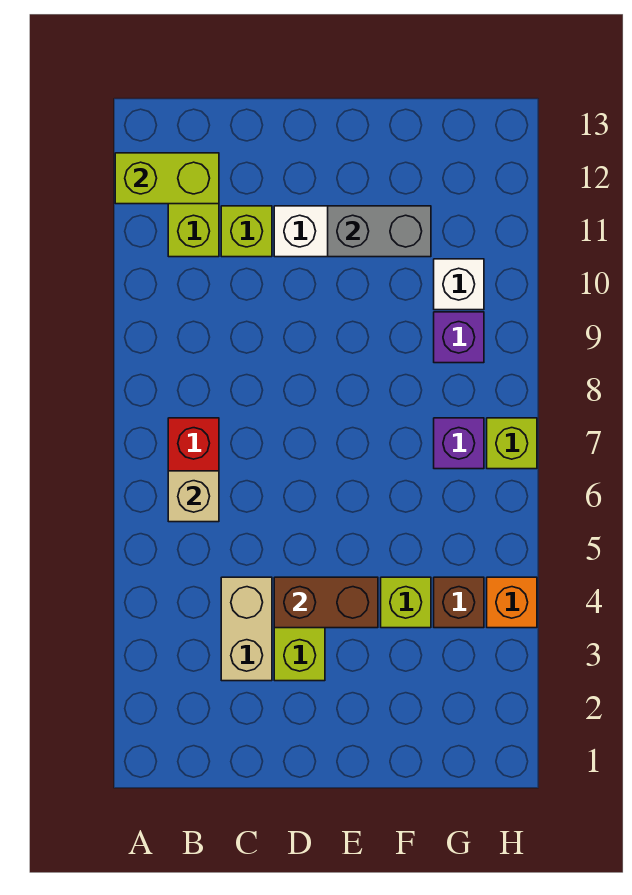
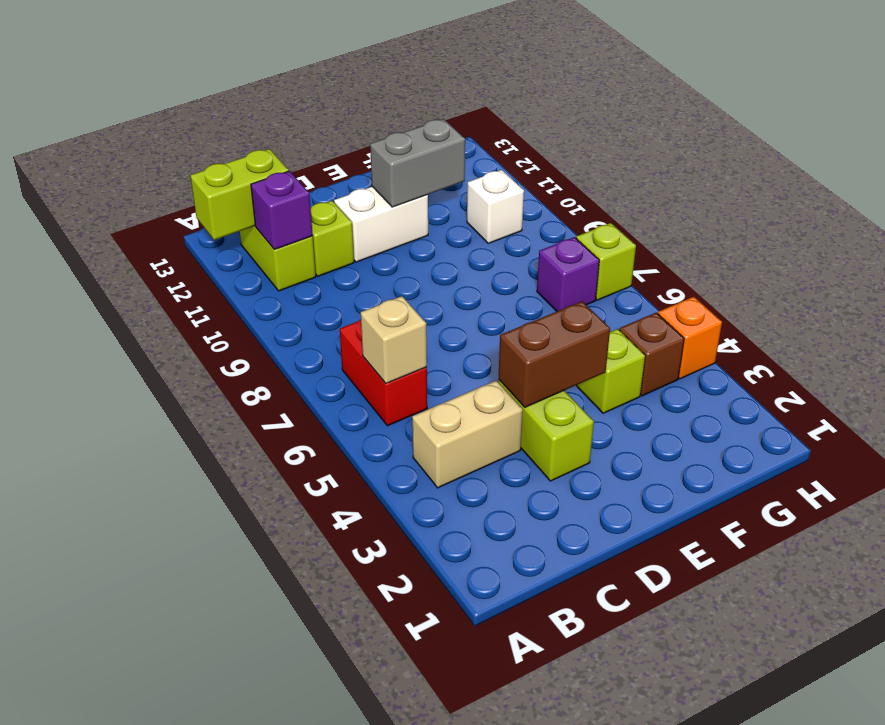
tan 1x2 brick [221,577,272,681] -> tan 1x2 brick turned to [412,380,523,488]
purple 1x1 brick [434,312,484,363] -> purple 1x1 brick moved to [251,171,313,250]

